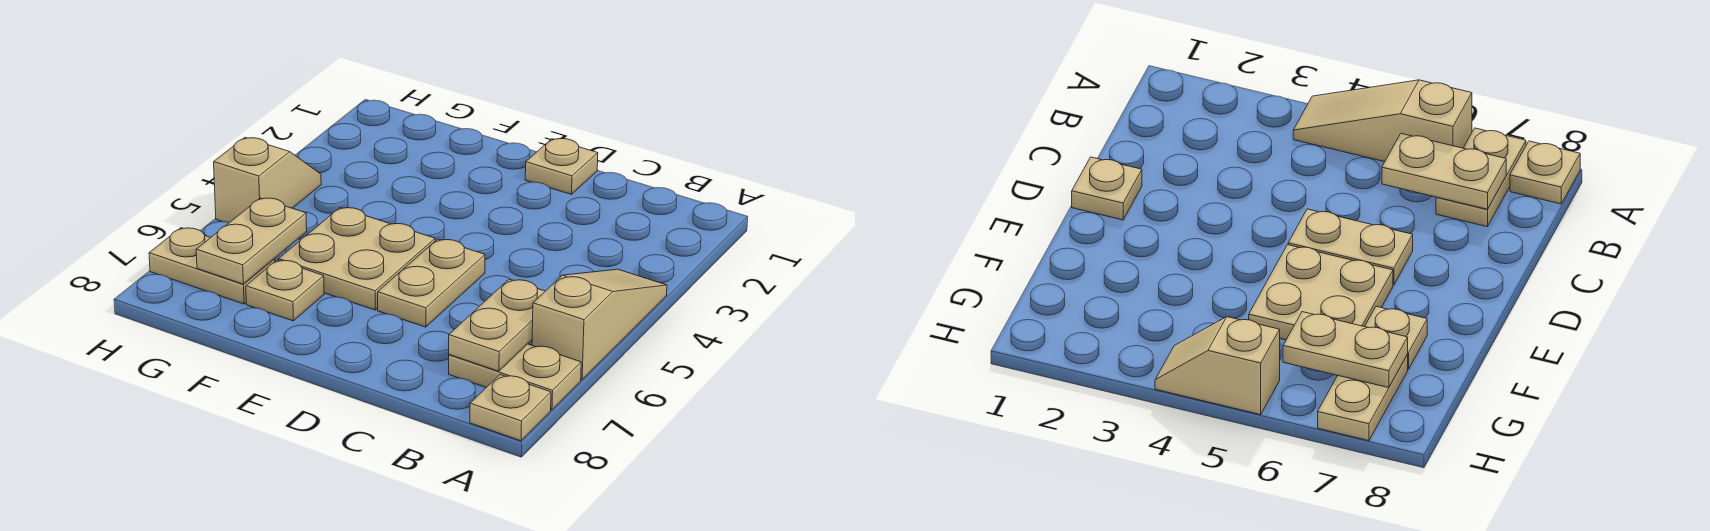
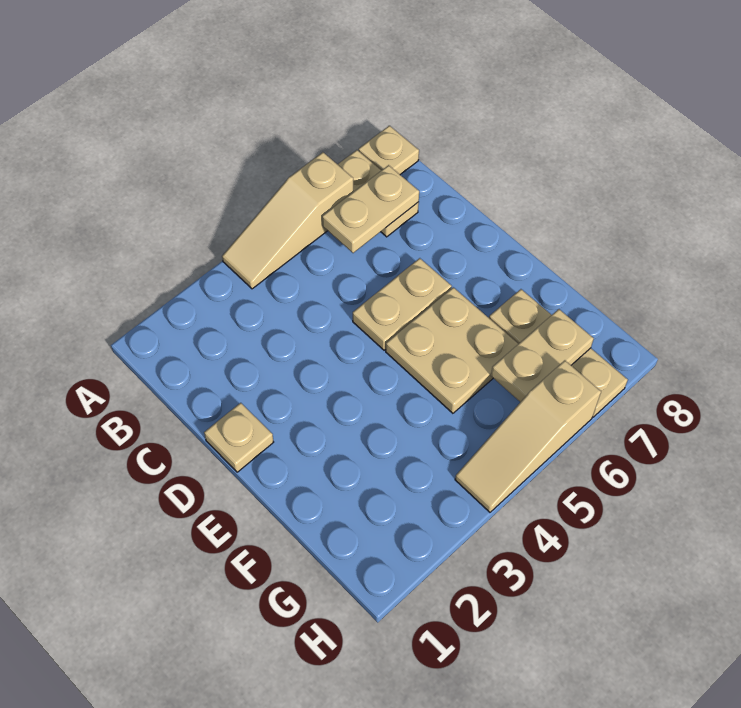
tan 1x2 slope [214,138,321,223] -> tan 1x3 slope [455,360,601,512]

